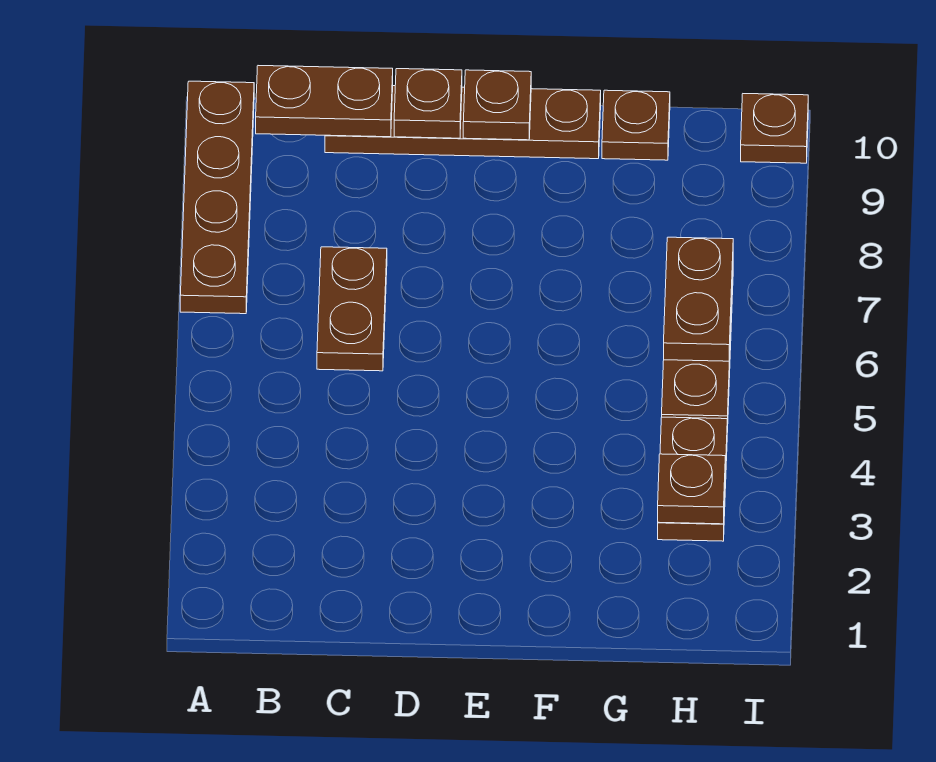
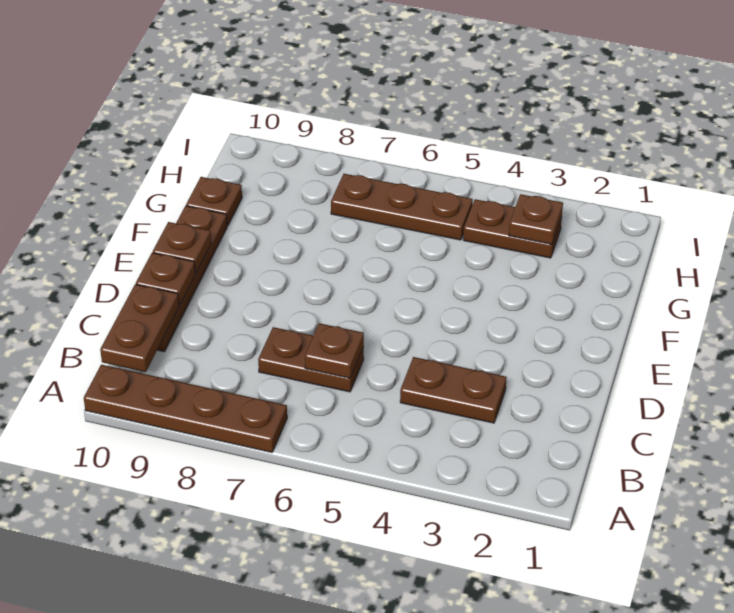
brown 1x2 plate [664,237,733,361] -> brown 1x2 plate moved to [400,357,507,423]
brown 1x1 plate [741,94,808,163] -> brown 1x1 plate moved to [305,323,364,378]

